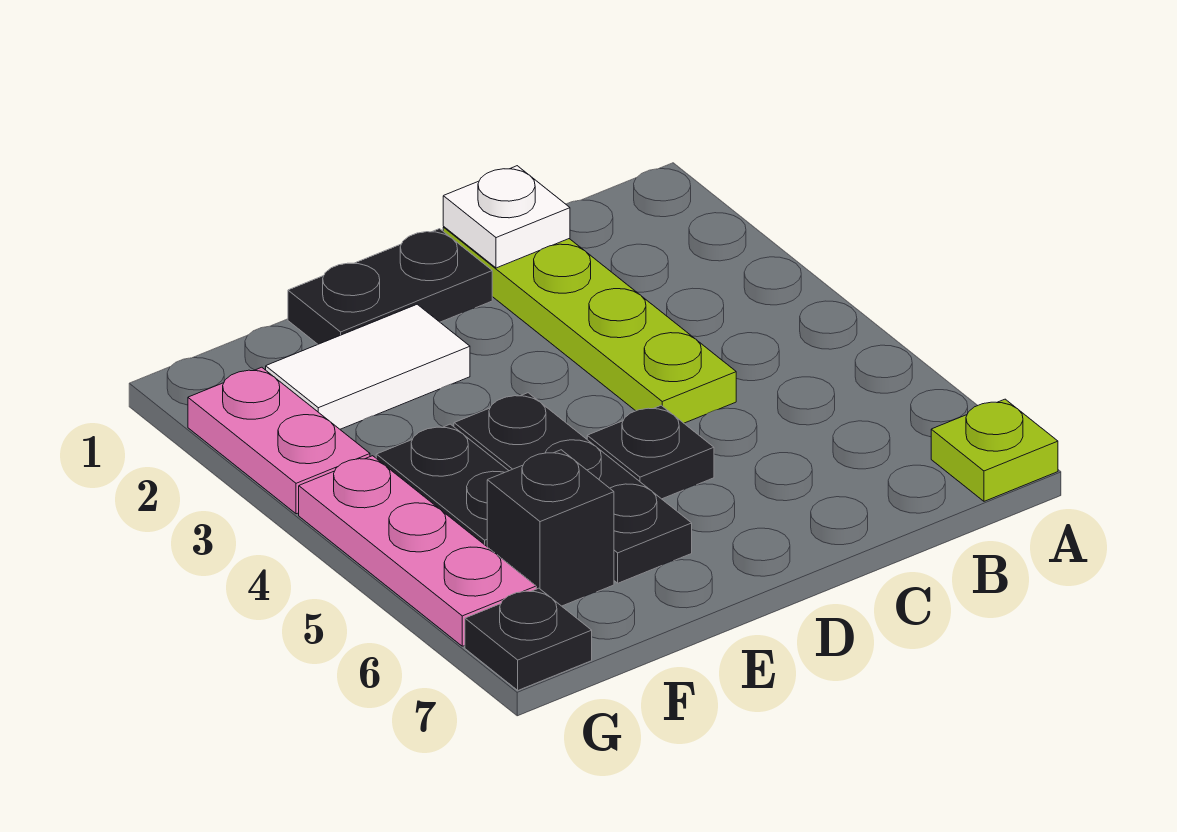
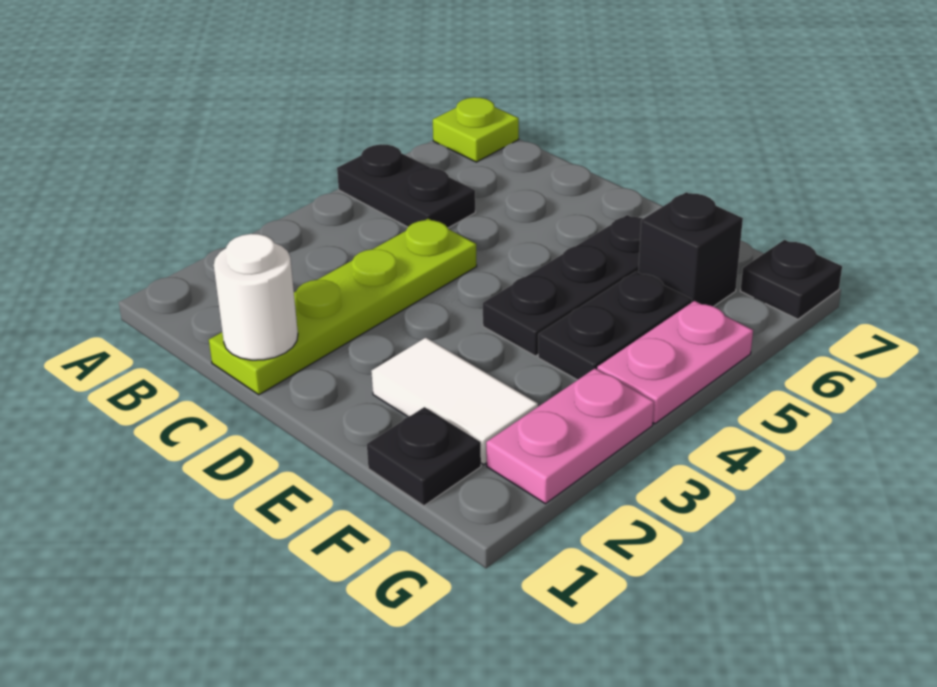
white 1x1 plate [443,166,570,268] -> white 1x1 round brick [214,234,298,360]
black 1x2 plate [288,229,492,344] -> black 1x2 plate moved to [337,144,475,228]
black 1x1 plate [587,405,714,499] -> black 1x1 plate moved to [367,407,481,506]
pink 1x3 plate [299,456,536,646] -> pink 1x2 plate [597,301,753,424]

